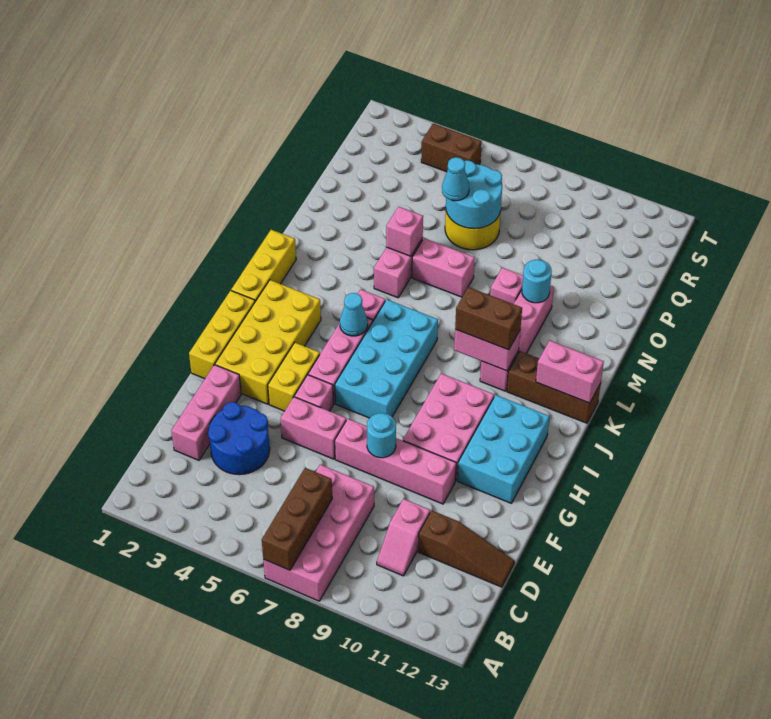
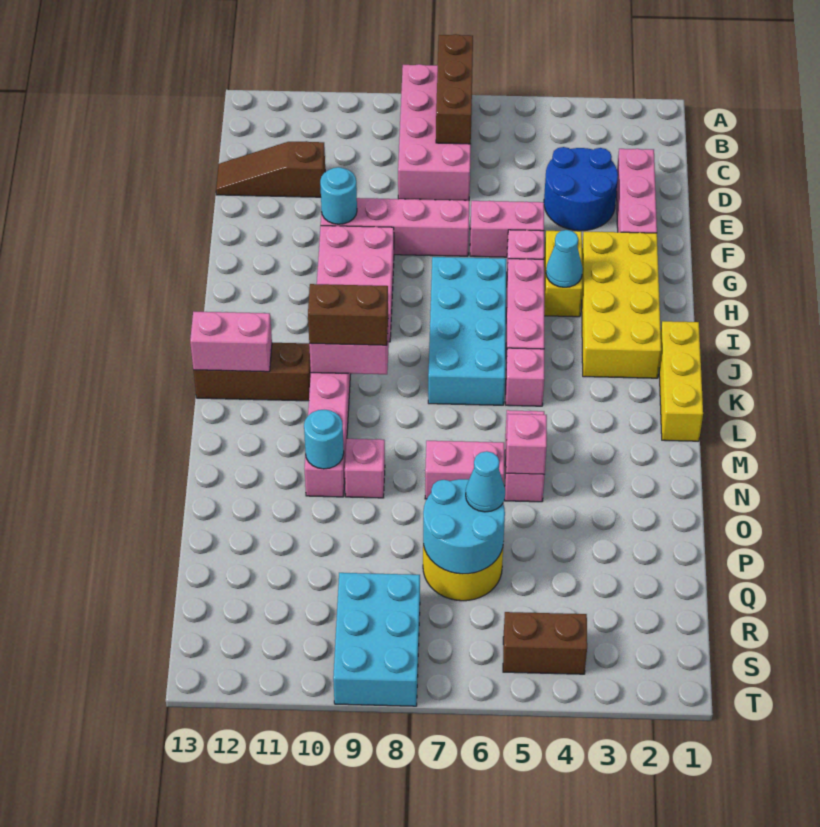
pink 1x2 slope [377,499,430,576] -> none
cyan 1x1 round brick [367,413,396,458] -> cyan 1x1 round brick moved to [320,167,357,224]
yellow 1x3 brick [189,291,255,379] -> none
cyan 2x3 brick [457,395,550,503] -> cyan 2x3 brick moved to [333,573,420,706]
cyan 1x1 cone [340,293,368,336] -> cyan 1x1 cone moved to [546,230,583,287]

